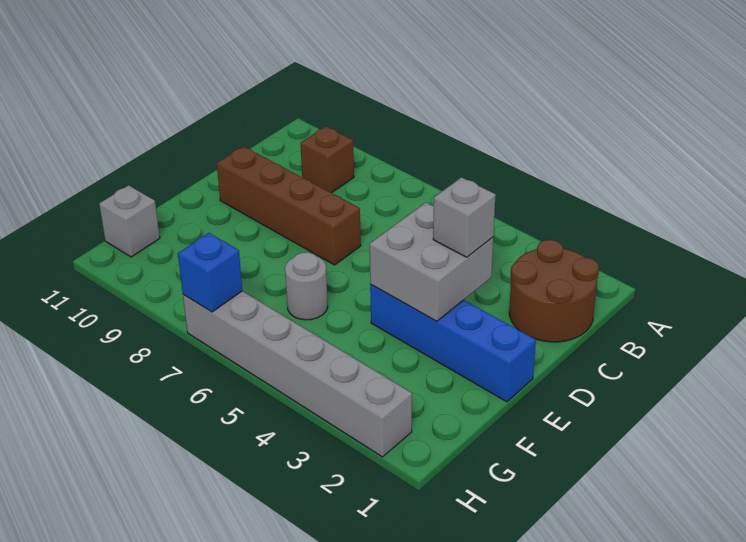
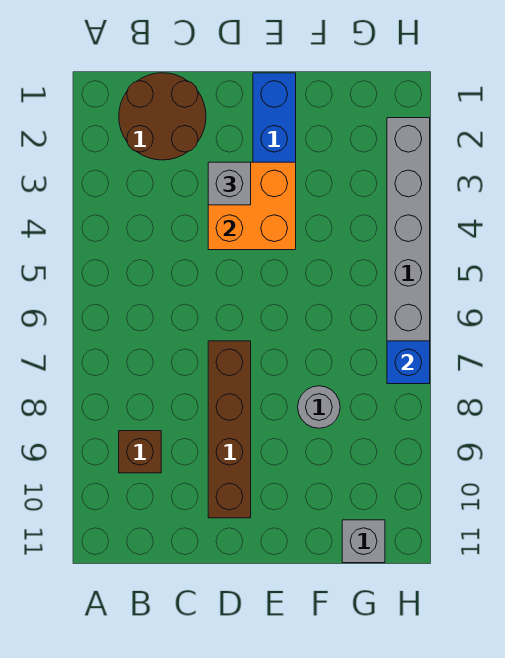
grey 2x2 brick [370,203,493,321] -> orange 2x2 brick [208,162,296,250]
grey 1x1 round brick [285,252,328,320] -> grey 1x1 round brick moved to [298,386,340,428]

